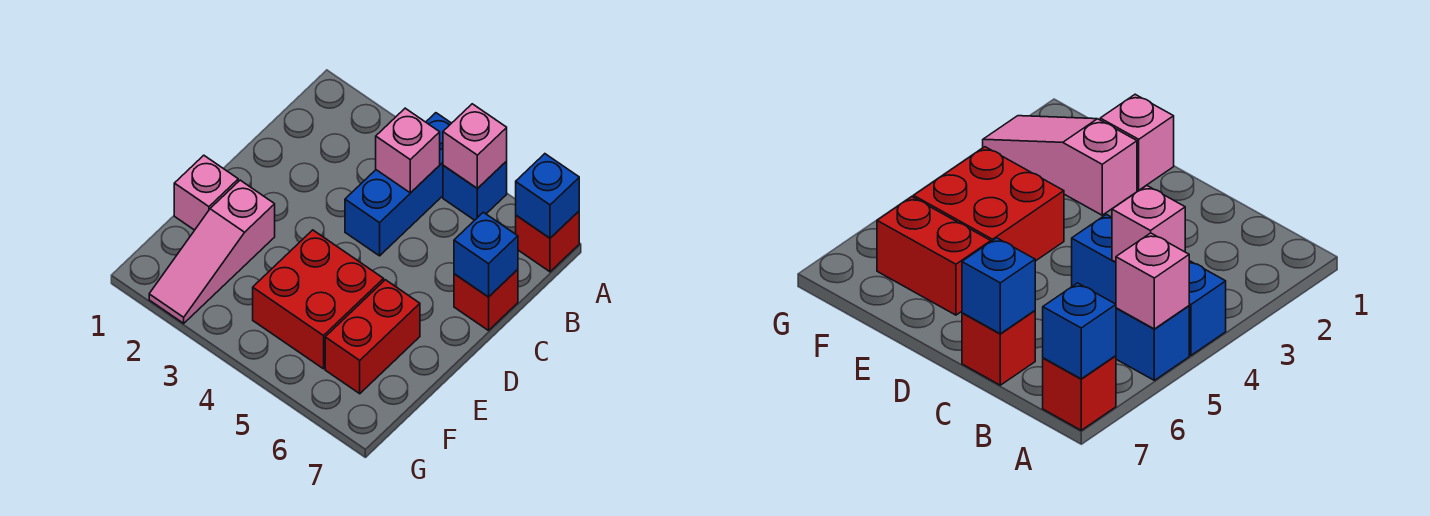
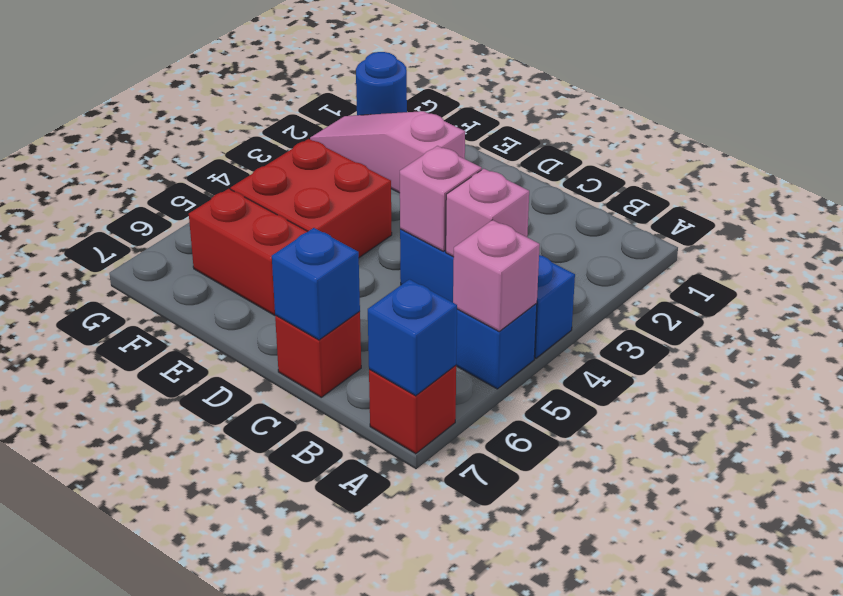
pink 1x1 brick [174,155,238,230] -> pink 1x1 brick moved to [400,146,482,251]
none -> blue 1x1 round brick [356,52,407,115]

